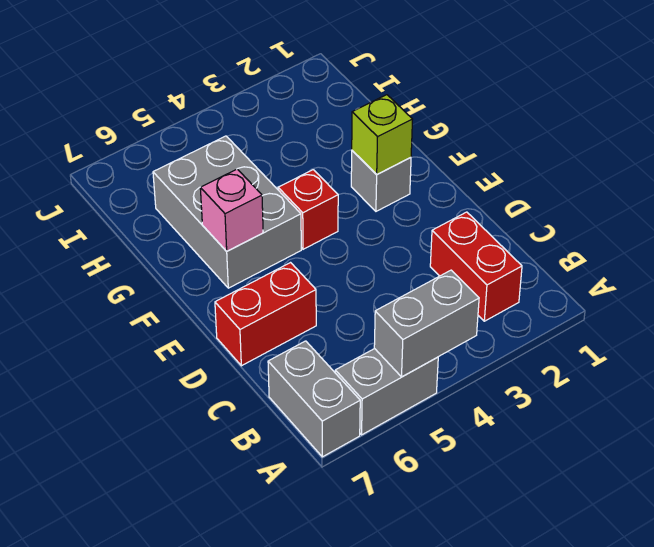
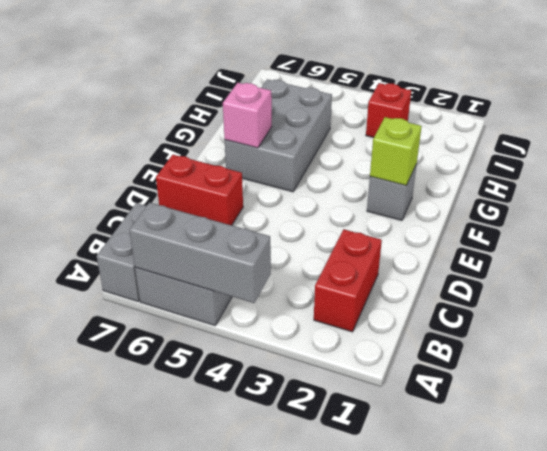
grey 1x2 brick [374,270,479,377] -> grey 1x3 brick [129,203,271,303]
red 1x1 brick [278,170,338,249] -> red 1x1 brick moved to [366,83,411,138]

